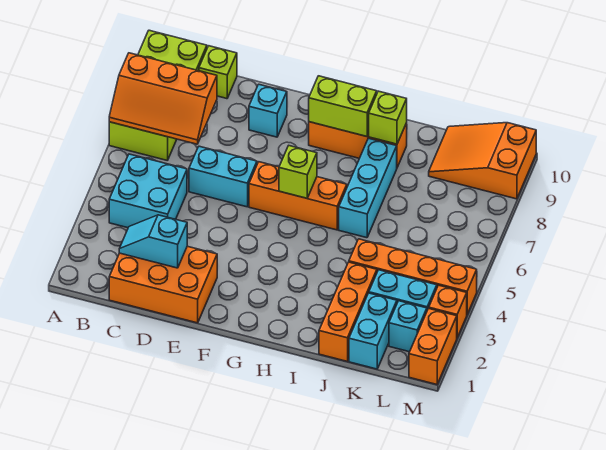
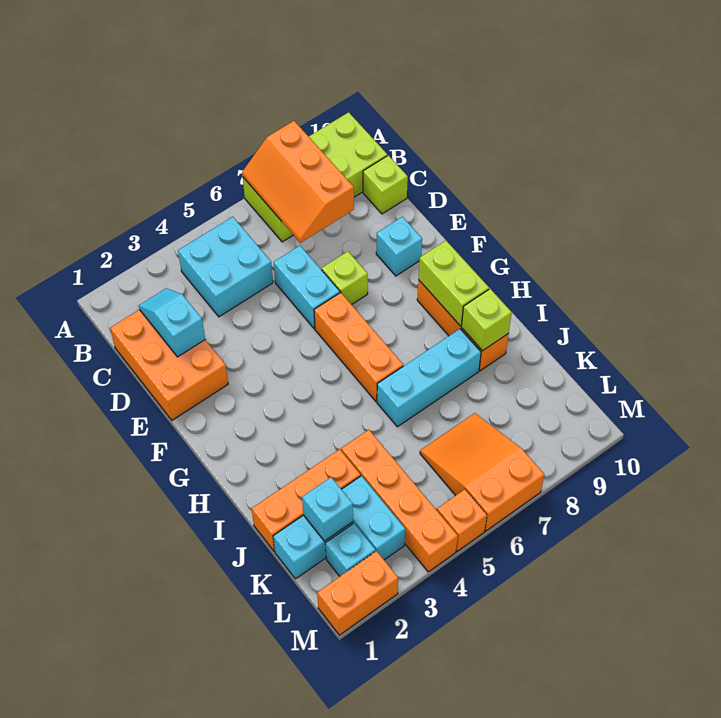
lime 1x1 brick [279,146,317,198] -> lime 1x1 brick moved to [322,251,368,305]
none -> cyan 1x1 brick [302,477,353,541]
orange 2x3 slope [429,123,536,199] -> orange 2x3 slope moved to [420,413,544,531]
orange 1x1 brick [429,285,467,337] -> orange 1x1 brick moved to [437,489,487,551]

